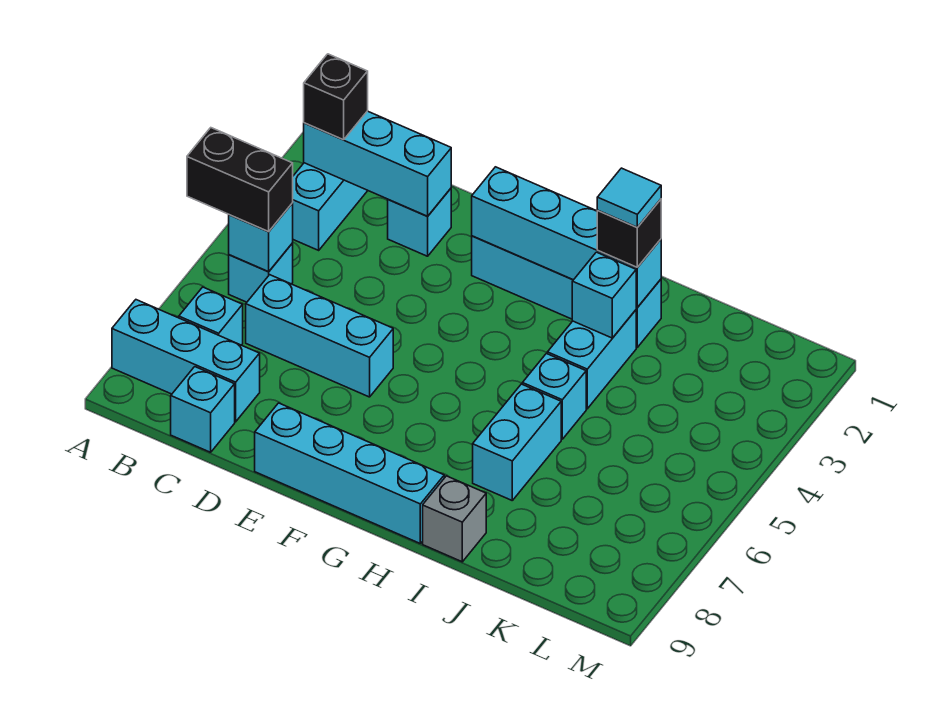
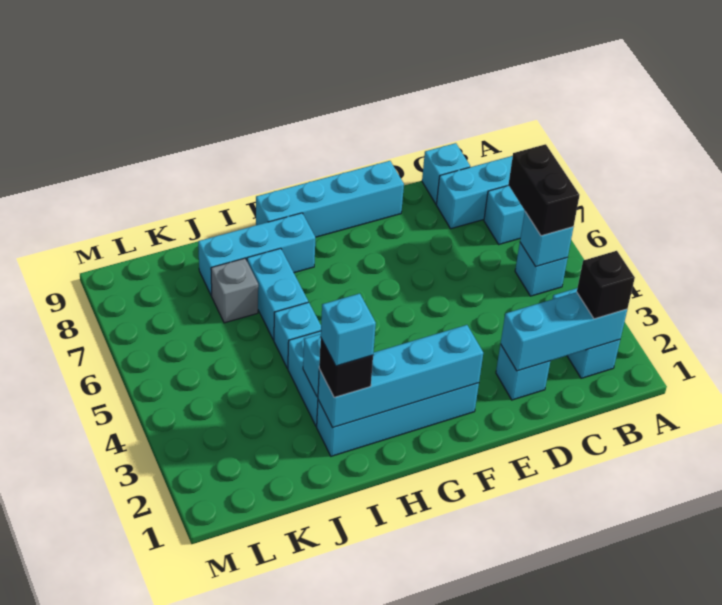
black 1x2 brick [187,128,293,231] -> black 1x2 brick turned to [508,144,580,236]
cyan 1x3 brick [246,275,393,397] -> cyan 1x3 brick moved to [198,213,316,296]
cyan 1x1 tile [597,168,661,227] -> cyan 1x1 brick [321,294,376,366]
grey 1x1 brick [423,476,486,562] -> grey 1x1 brick moved to [211,258,258,323]

